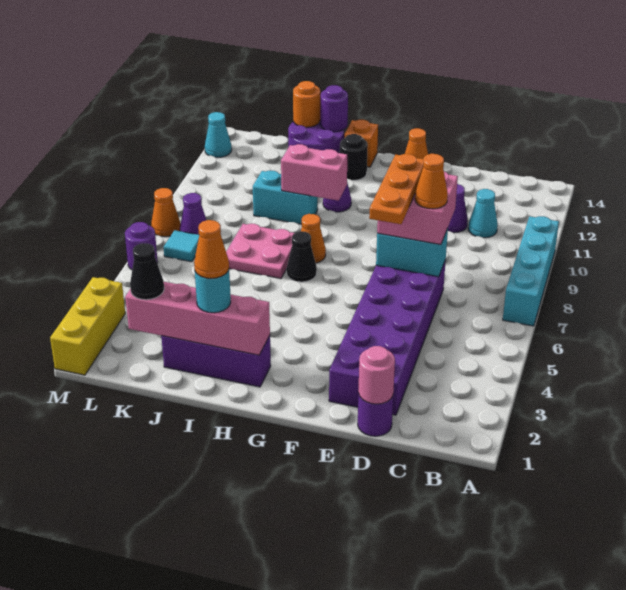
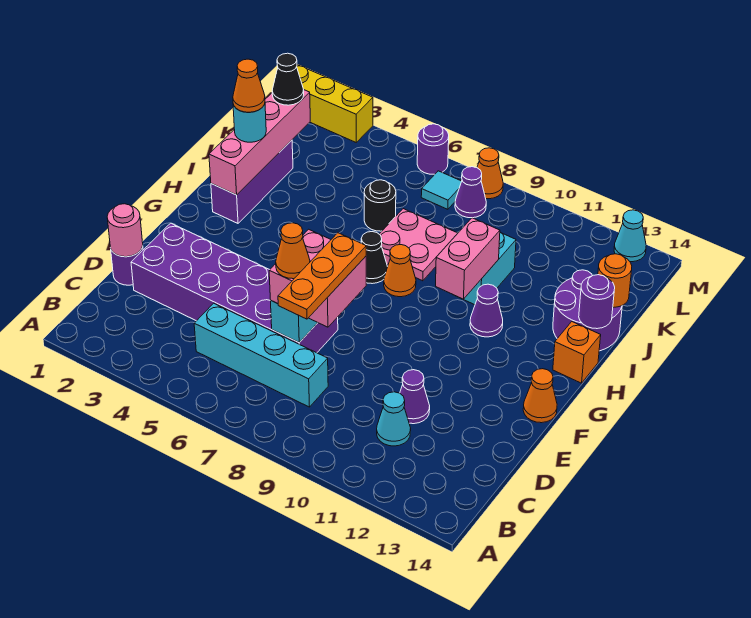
cyan 1x4 brick [503,216,559,326] -> cyan 1x4 brick moved to [194,303,328,407]
orange 1x3 plate [369,154,423,224] -> orange 1x3 plate turned to [278,233,366,319]
black 1x1 round brick [340,134,368,180] -> black 1x1 round brick moved to [364,180,396,231]

